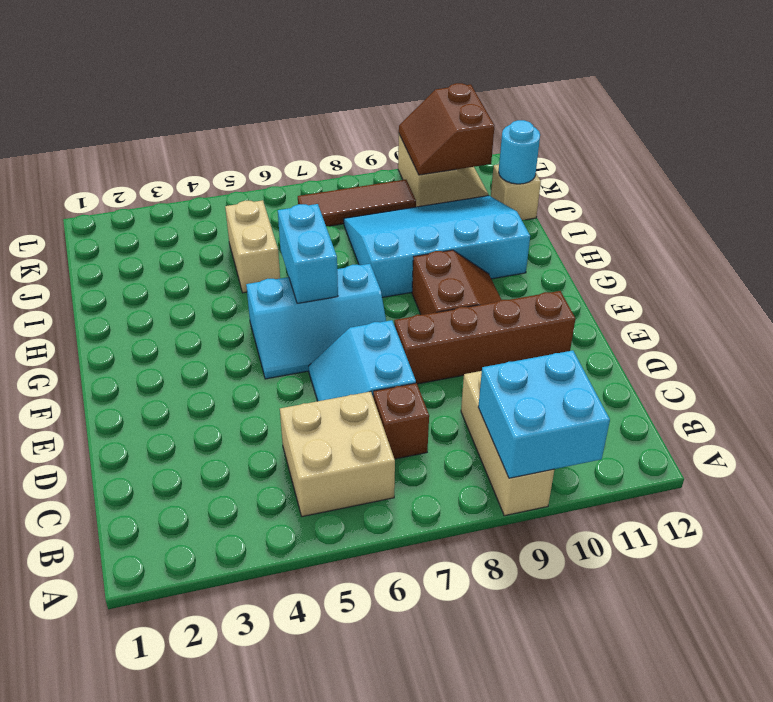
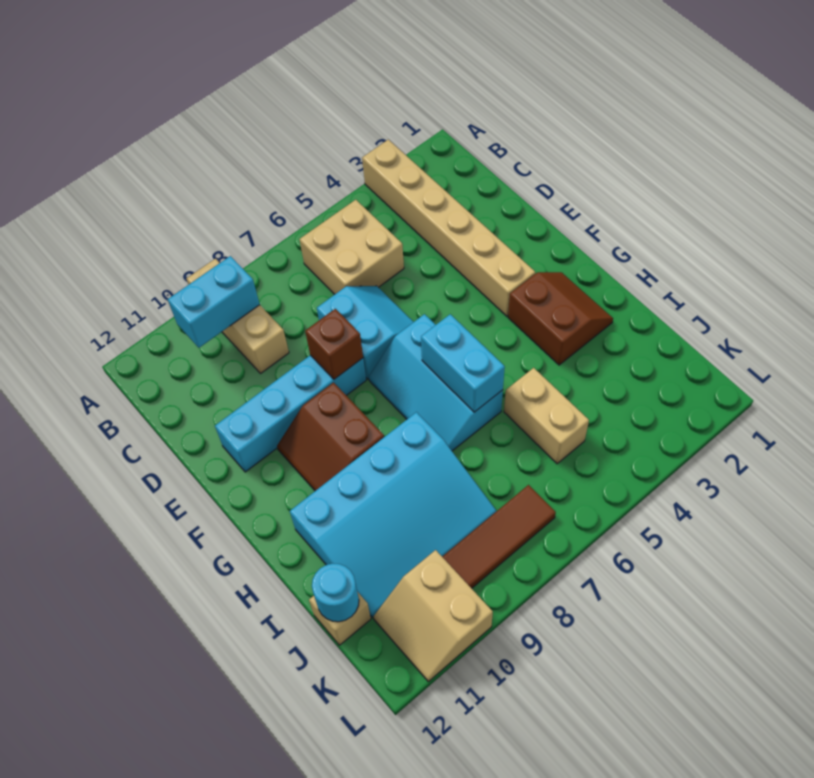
none -> tan 1x6 brick [362,140,535,316]
cyan 2x2 brick [478,351,610,478] -> cyan 1x2 brick [168,256,260,348]
brown 1x1 brick [373,383,429,459] -> brown 1x1 brick moved to [305,309,363,379]
brown 1x4 brick [394,291,575,384] -> cyan 1x4 brick [215,355,366,472]
cyan 2x3 slope [246,264,386,379] -> cyan 2x3 slope turned to [368,314,503,451]
brown 2x2 slope [399,83,495,175] -> brown 2x2 slope moved to [508,272,613,365]

